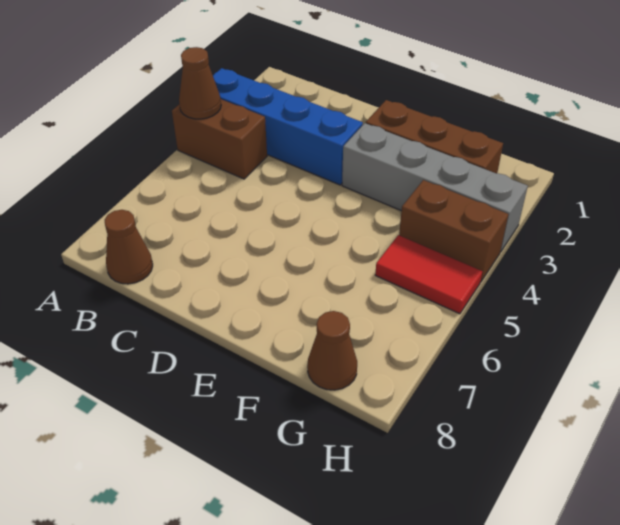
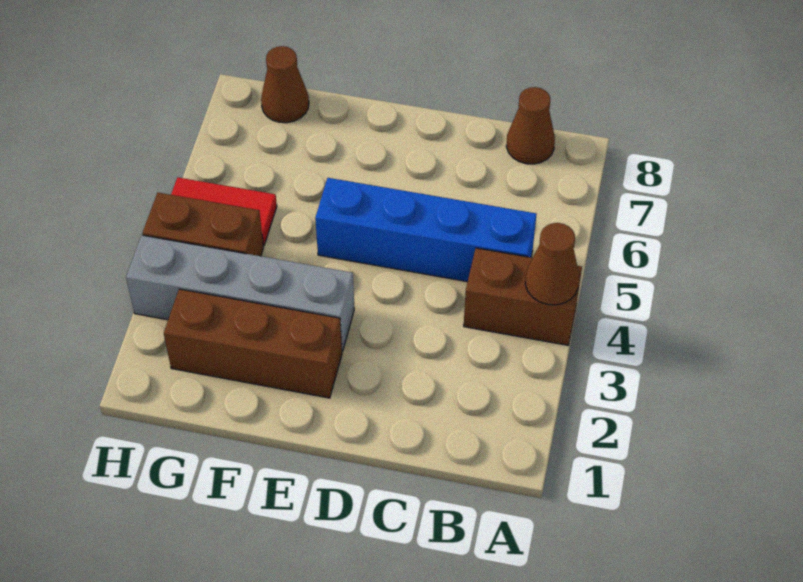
blue 1x4 brick [213,68,363,185] -> blue 1x4 brick moved to [315,178,537,282]

